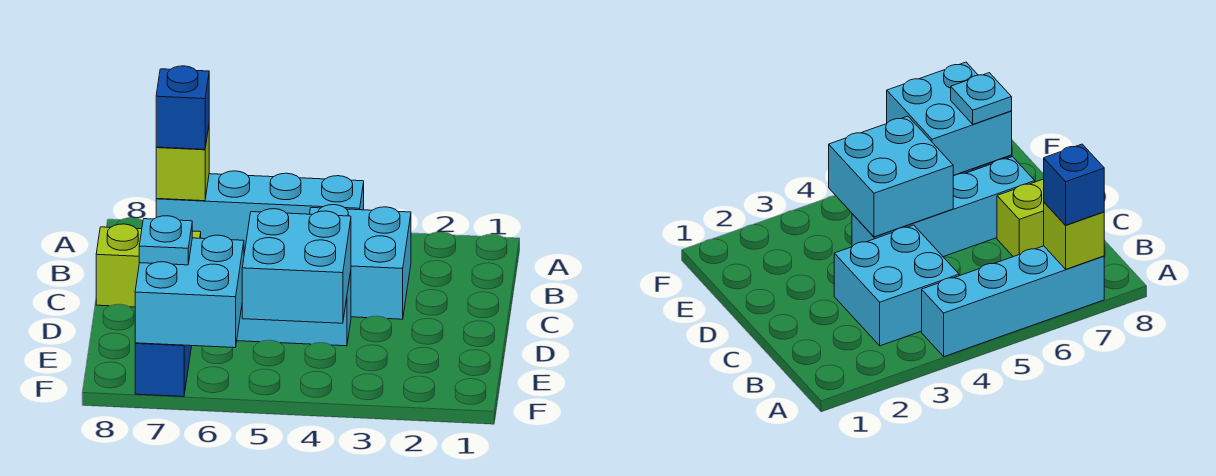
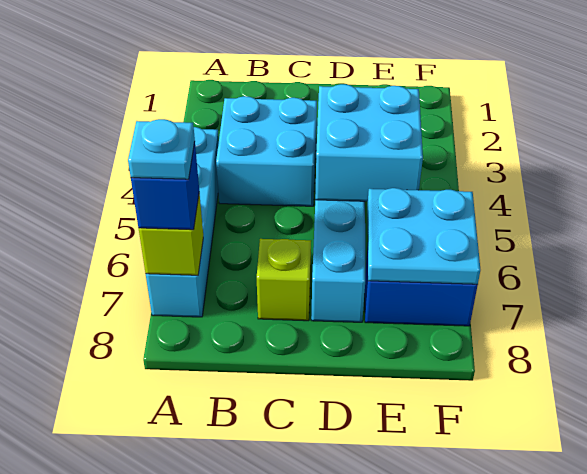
lime 1x2 brick [96,224,201,307] -> lime 1x1 brick [257,239,311,321]
cyan 2x2 brick [135,235,244,348] -> cyan 2x2 plate [368,188,480,284]
cyan 1x1 plate [139,216,192,265] -> cyan 1x1 plate moved to [128,119,195,179]

